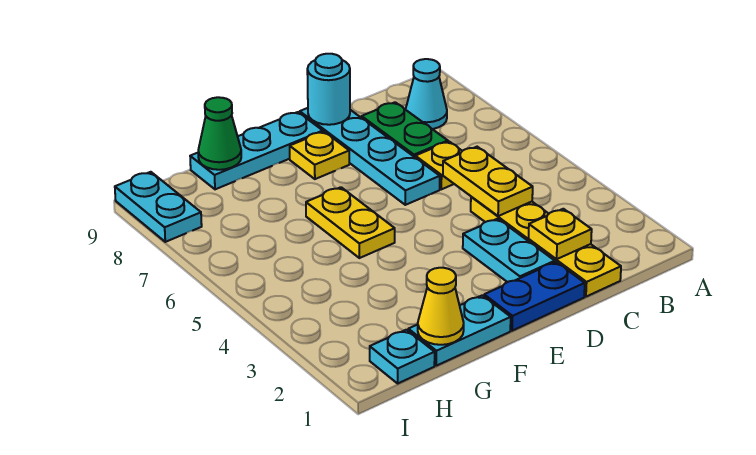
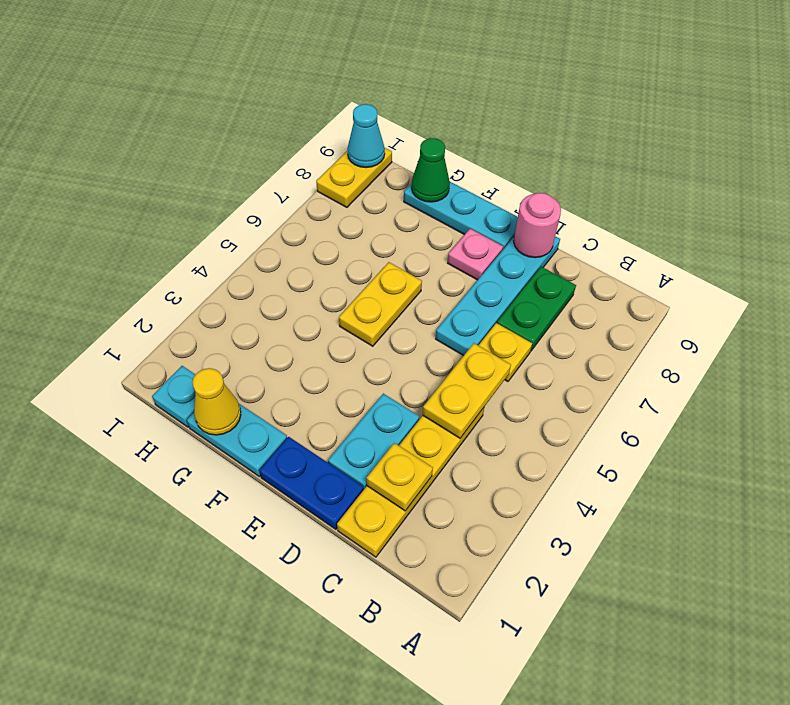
cyan 1x1 cone [406,59,447,129] -> cyan 1x1 cone moved to [347,104,385,168]
cyan 1x1 round brick [307,54,350,125] -> pink 1x1 round brick [514,193,561,258]
yellow 1x1 plate [290,132,349,179] -> pink 1x1 plate [448,229,503,280]
cyan 1x2 plate [115,172,202,242] -> yellow 1x2 plate [316,148,392,207]

